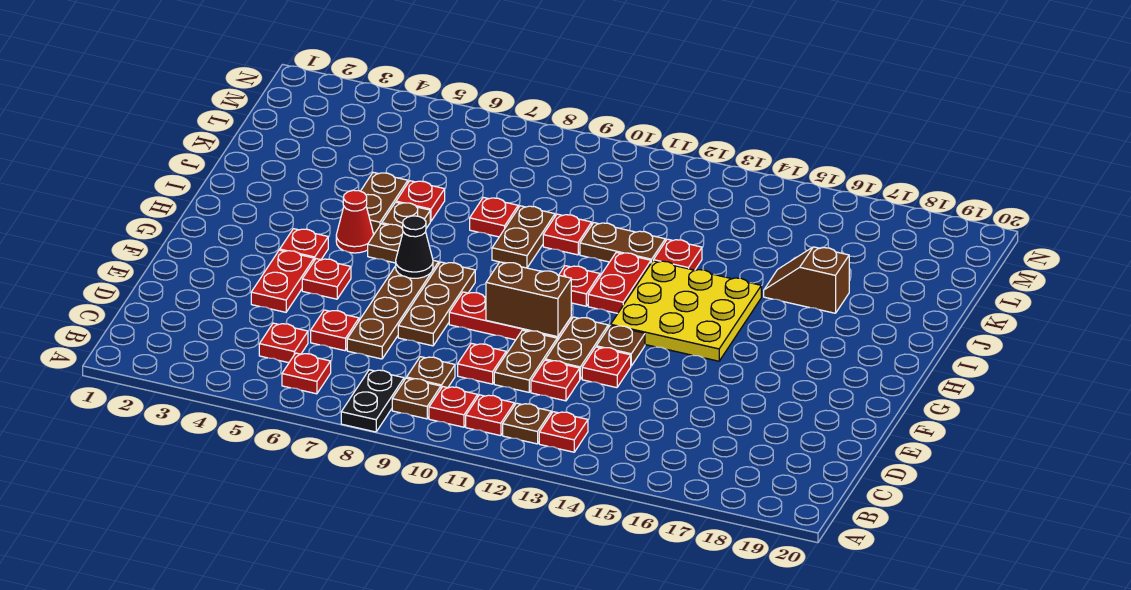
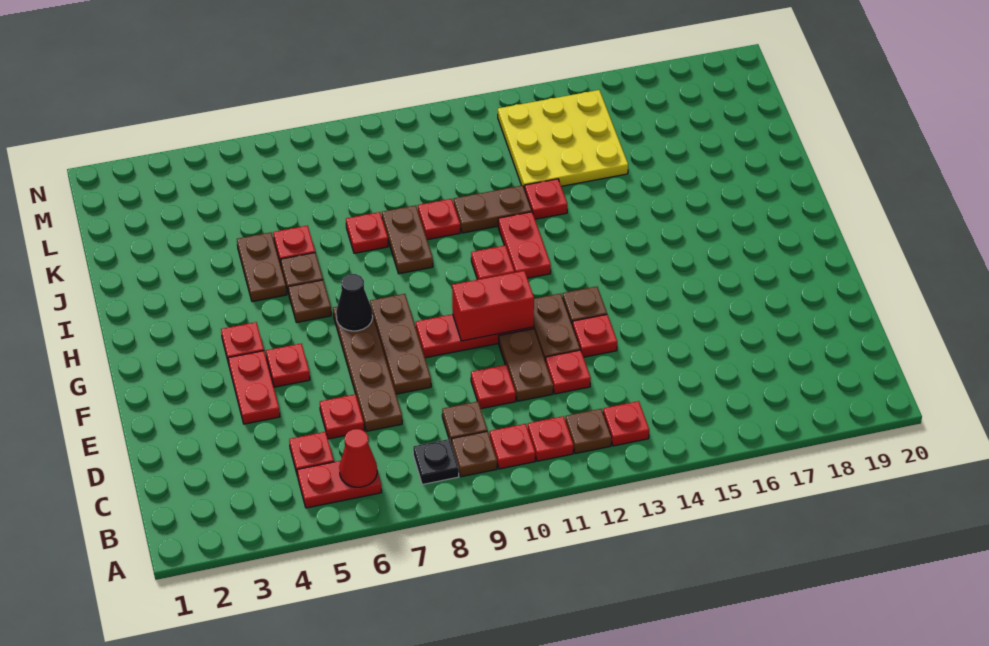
black 1x2 plate [341,370,404,432] -> black 1x1 plate [413,439,459,485]
red 1x1 plate [282,353,331,394] -> red 1x2 plate [297,461,382,508]
brown 1x2 brick [486,262,571,337] -> red 1x2 brick [452,271,534,341]
yellow 3x3 plate [611,261,761,361] -> yellow 3x3 plate moved to [498,90,628,189]
red 1x1 cone [336,190,374,253] -> red 1x1 cone moved to [339,429,377,487]
brown 1x2 slope [764,247,849,313] -> none

